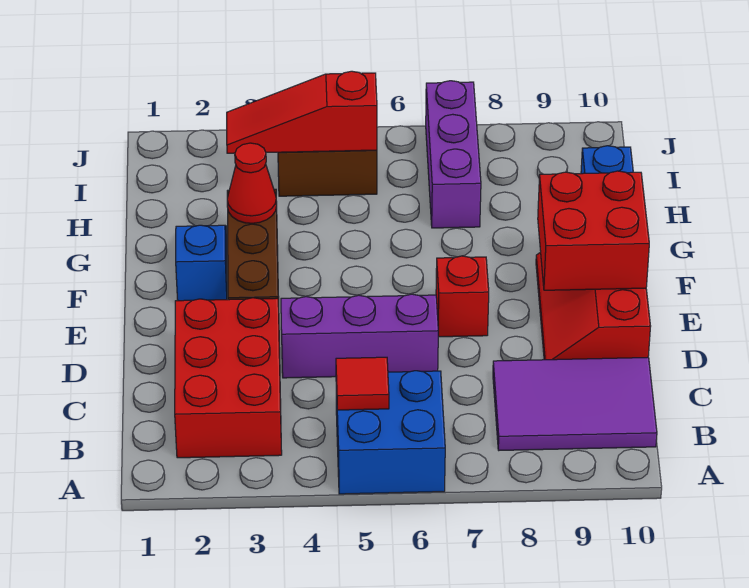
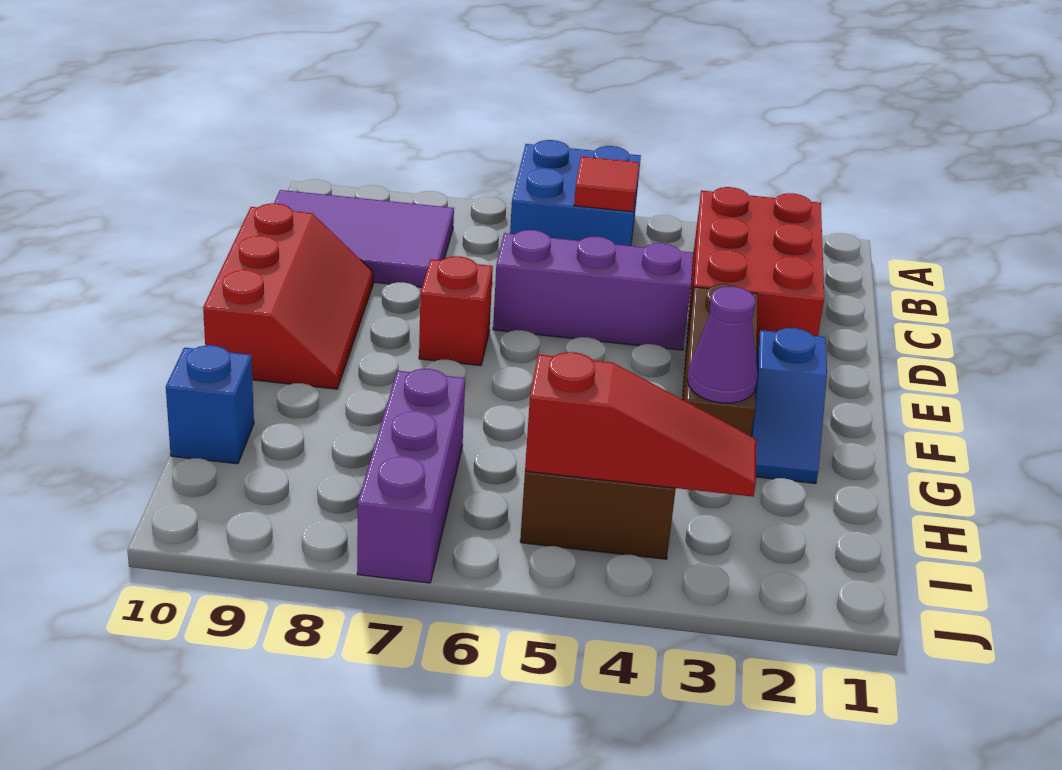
red 2x2 brick [538,171,649,290] -> none
red 1x1 cone [227,143,277,223] -> purple 1x1 cone [687,287,758,403]

